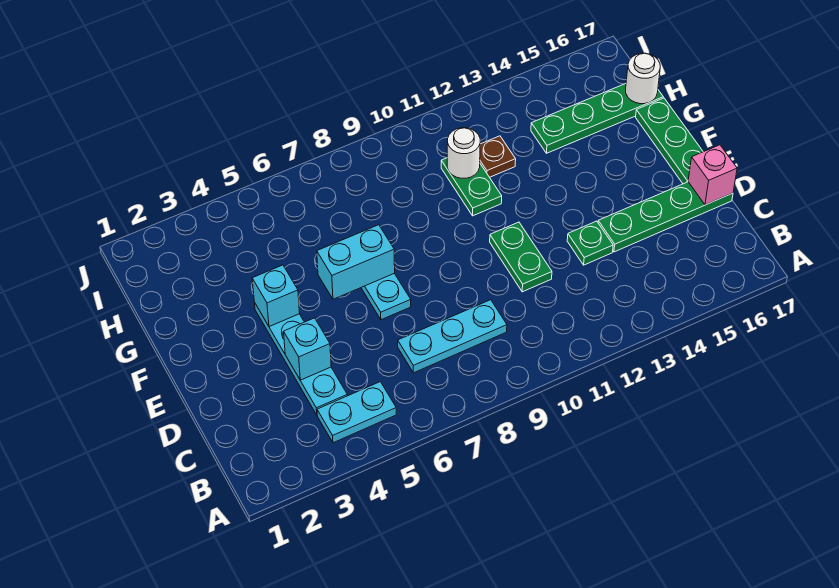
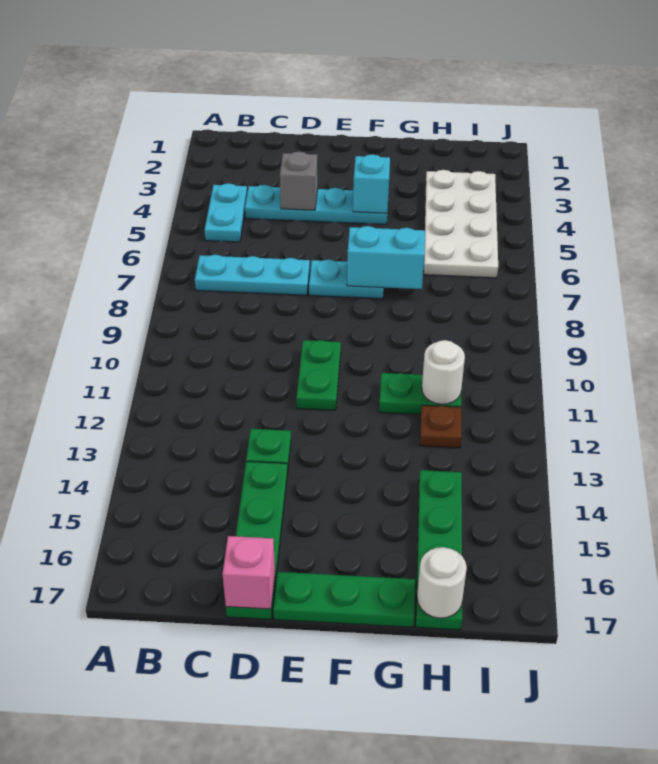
cyan 1x3 plate [398,300,507,373] -> cyan 1x3 plate turned to [195,255,310,295]
cyan 1x1 brick [284,318,331,380] -> grey 1x1 brick [280,152,318,210]
green 1x2 plate [490,222,552,292] -> green 1x2 plate turned to [296,340,341,410]
cyan 1x2 brick [317,225,395,299] -> cyan 1x2 brick turned to [347,226,425,289]
none -> white 2x4 plate [424,170,498,278]

